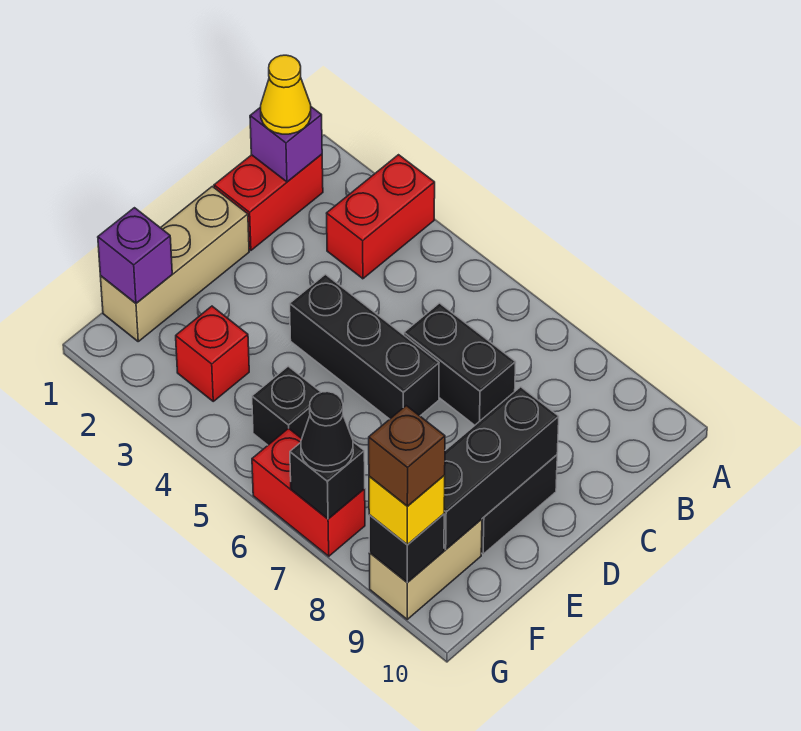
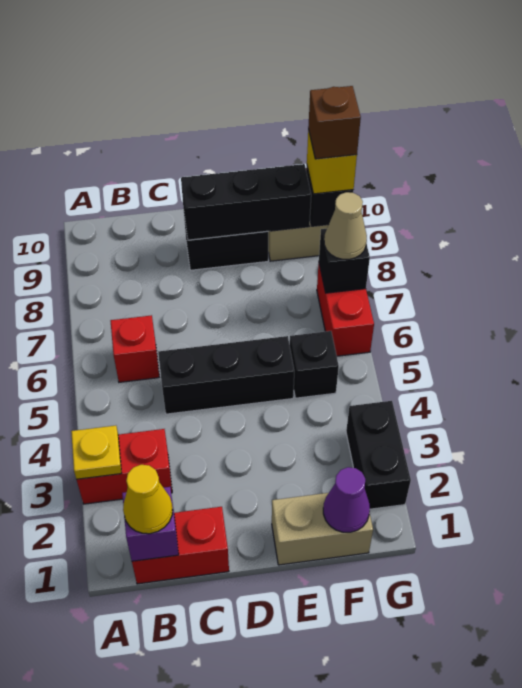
none -> yellow 1x1 plate [71,426,122,479]
black 1x2 brick [404,303,516,425] -> black 1x2 brick moved to [346,401,411,509]
tan 1x3 brick [100,186,249,341] -> tan 1x2 brick [272,493,373,565]
black 1x3 brick [290,274,439,419] -> black 1x3 brick turned to [158,336,294,414]
purple 1x1 brick [98,208,172,303] -> purple 1x1 cone [323,467,370,532]
red 1x1 brick [176,306,249,401] -> red 1x1 brick moved to [111,315,159,382]
black 1x1 cone [301,392,353,472] -> tan 1x1 cone [324,192,367,259]

